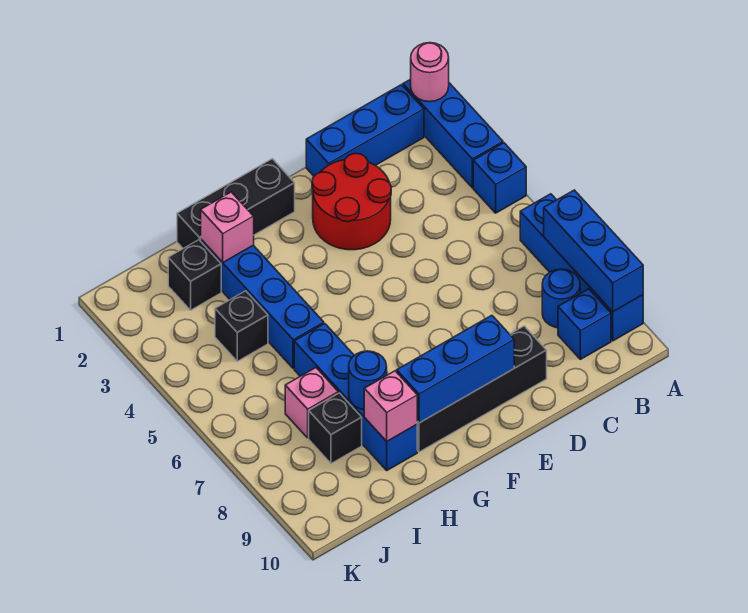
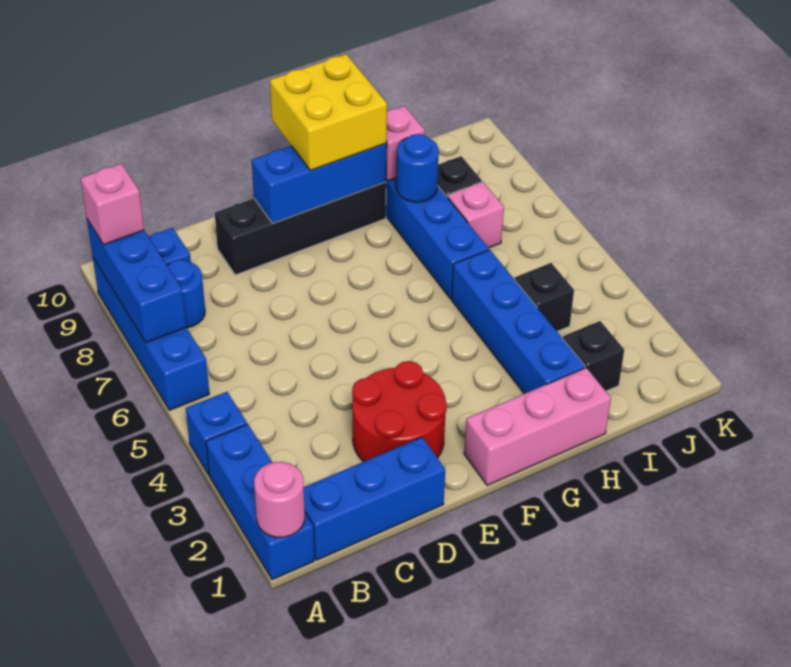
black 1x3 brick [177,159,295,249] -> pink 1x3 brick [464,368,611,485]
none -> yellow 2x2 brick [270,54,387,170]
pink 1x1 brick [201,192,254,262] -> pink 1x1 brick moved to [80,164,144,245]

